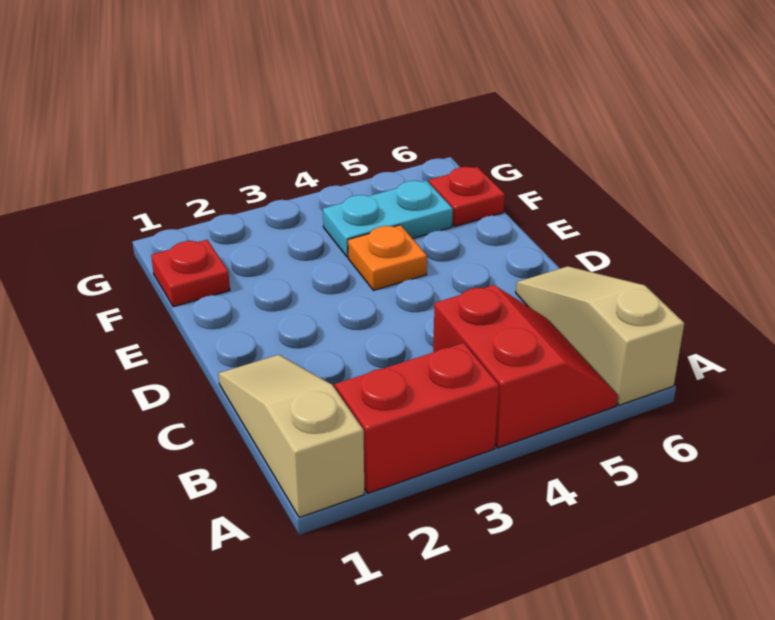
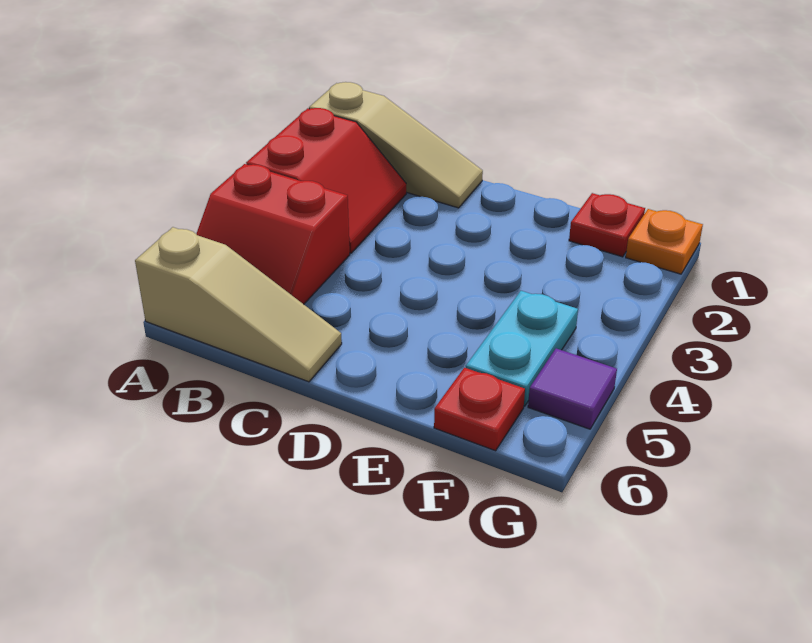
orange 1x1 plate [348,225,427,290] -> orange 1x1 plate moved to [626,209,703,274]
none -> purple 1x1 tile [528,348,617,429]

